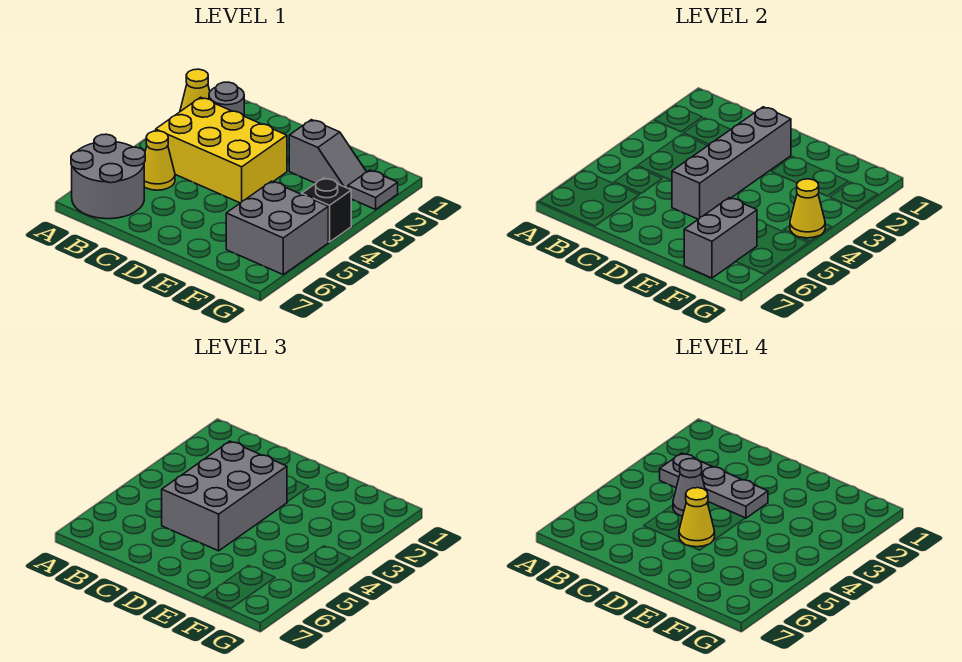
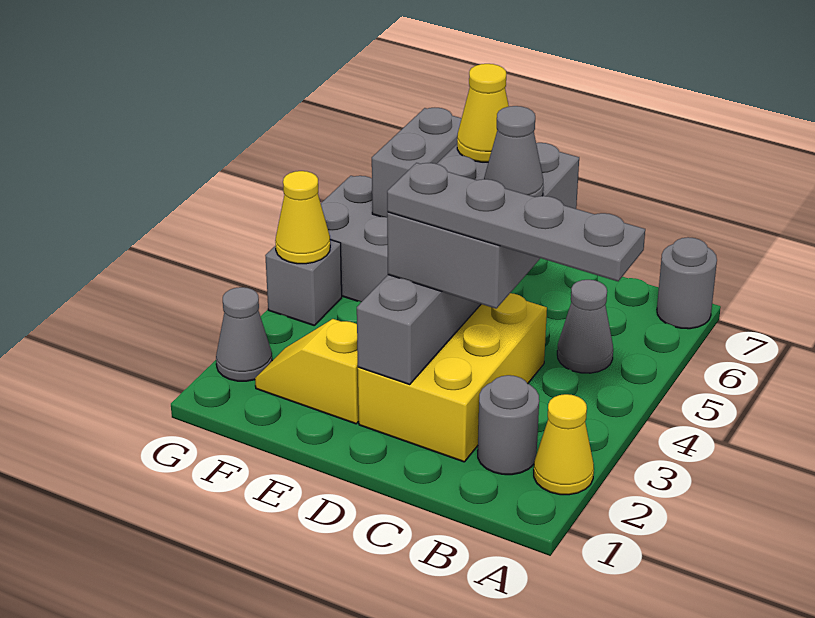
grey 2x2 round brick [71,134,145,219] -> grey 1x1 round brick [657,237,717,329]
yellow 2x3 brick [156,97,287,203] -> yellow 2x3 brick turned to [358,293,547,462]
grey 1x3 plate [660,453,768,518] -> grey 1x4 plate [387,163,645,281]
yellow 1x1 cone [144,131,175,190] -> grey 1x1 cone [557,280,613,373]
grey 1x2 slope [289,120,366,188] -> yellow 1x2 slope [255,319,359,424]
grey 1x1 plate [348,170,398,210] -> grey 1x1 cone [216,287,272,381]
black 1x1 brick [302,178,351,242] -> grey 1x1 brick [265,240,342,325]

